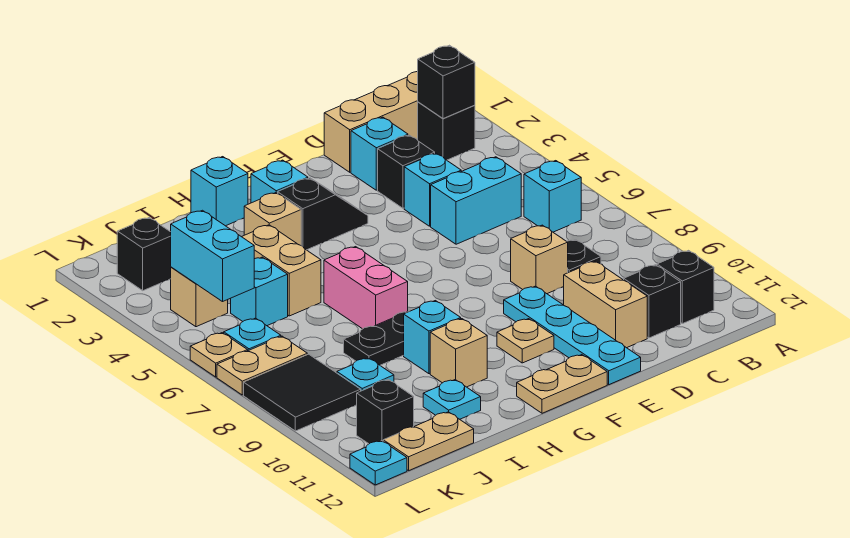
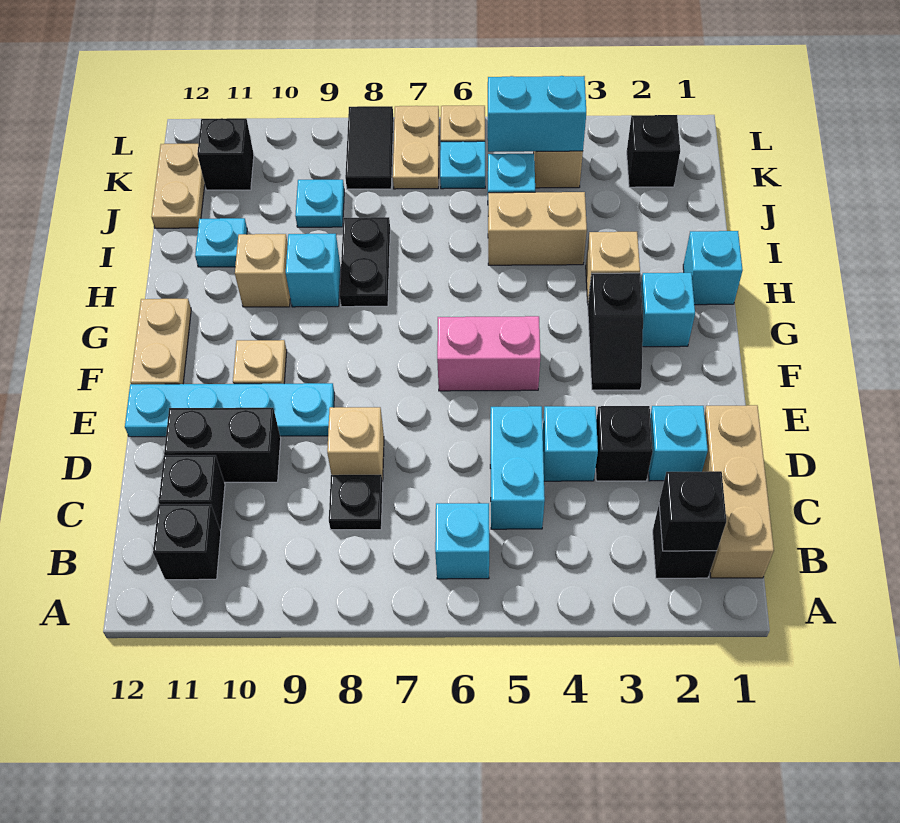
tan 1x2 brick [564,261,647,348] -> black 1x2 brick [164,408,281,482]
pink 1x2 brick [324,247,408,329] -> pink 1x2 brick moved to [437,316,540,391]
black 2x2 tile [244,354,361,431] -> black 1x2 tile [345,106,394,189]
cyan 1x1 plate [350,441,407,485] -> none

